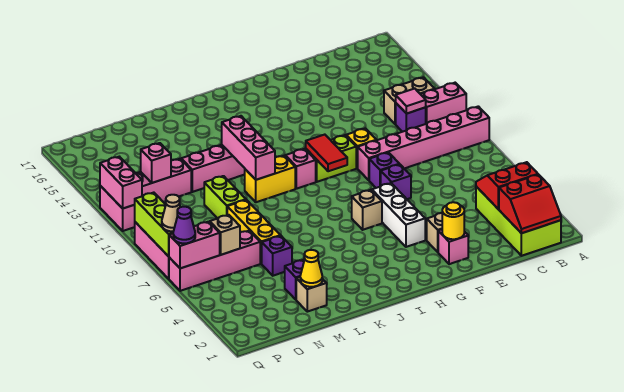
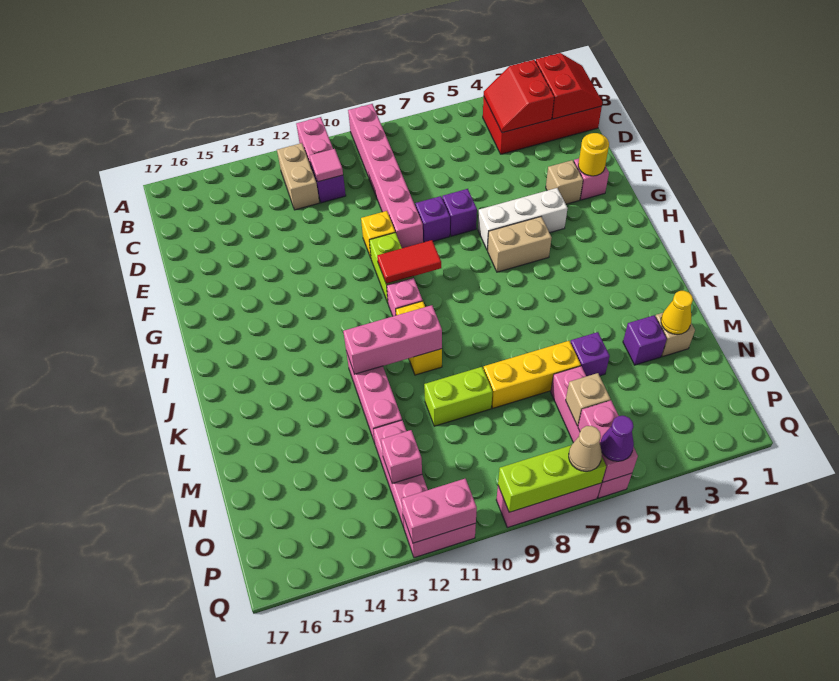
lime 2x4 brick [476,187,561,256] -> red 2x4 brick [483,98,602,154]
tan 1x1 brick [352,190,382,230] -> tan 1x2 brick [488,217,552,272]

